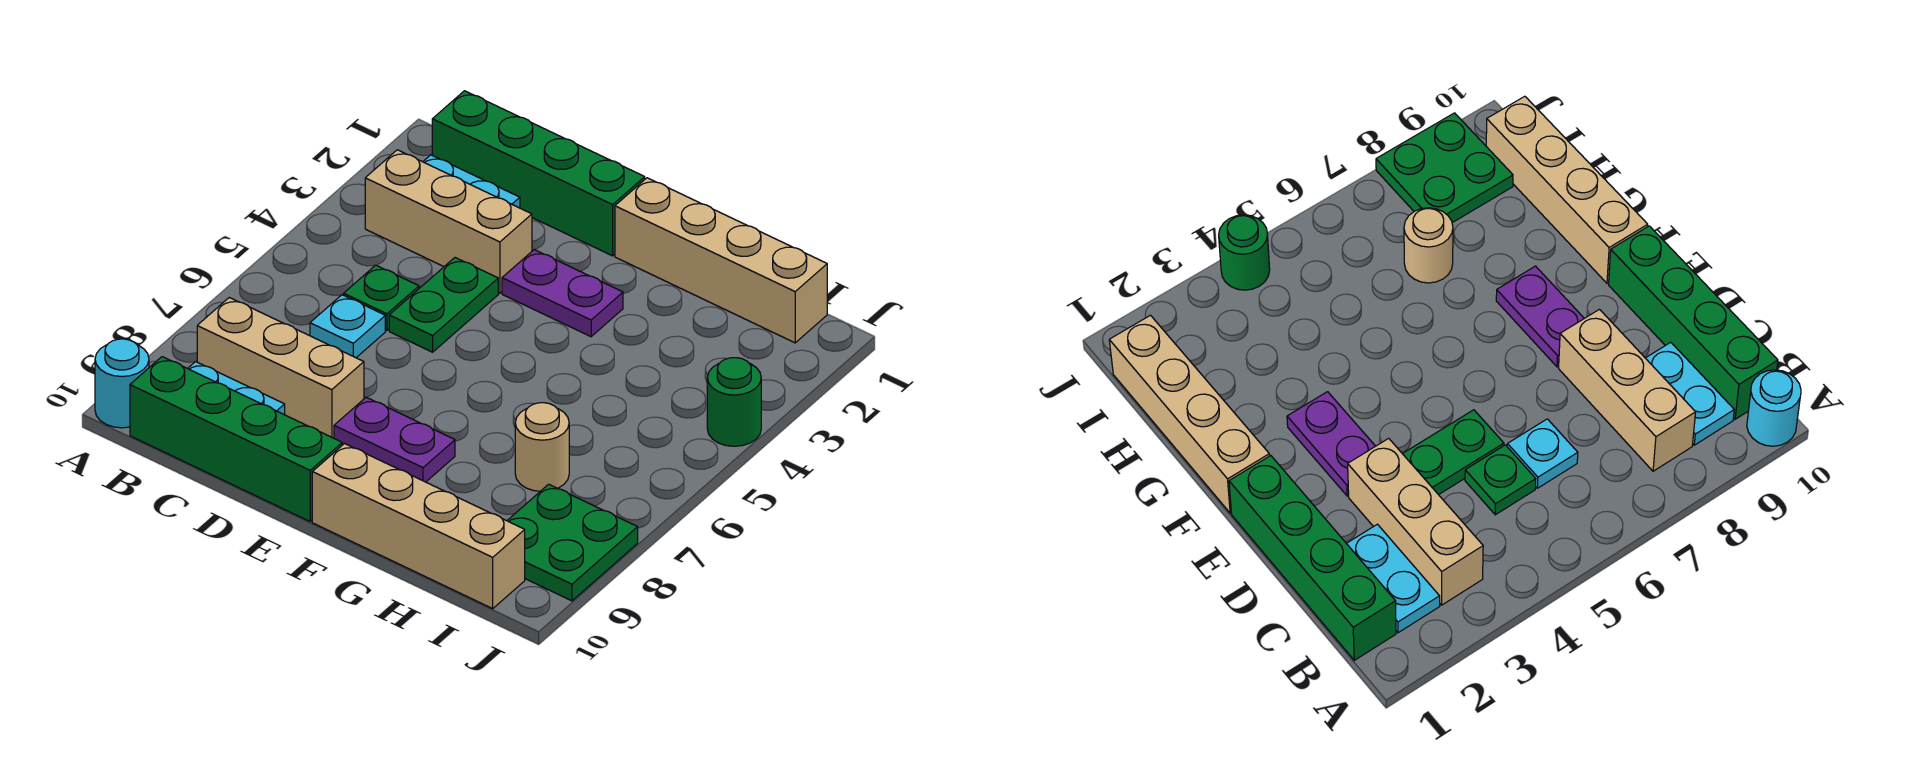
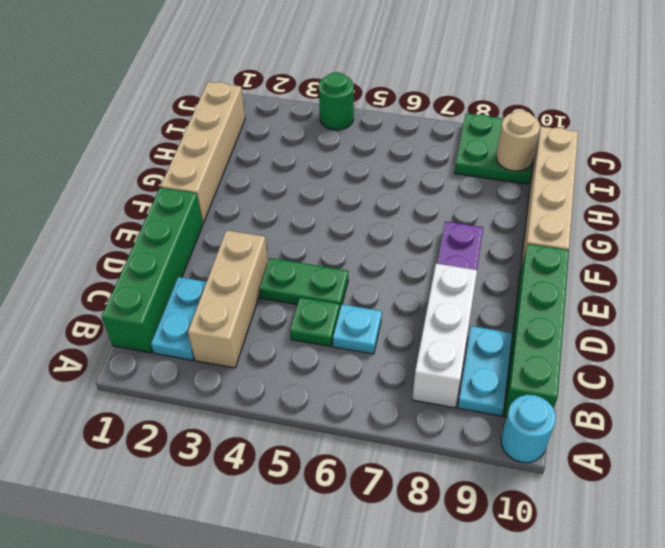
tan 1x3 brick [197,298,364,438] -> white 1x3 brick [412,264,477,408]
purple 1x2 plate [502,250,623,337] -> none
tan 1x1 round brick [515,403,569,491] -> tan 1x1 round brick moved to [496,111,540,171]

